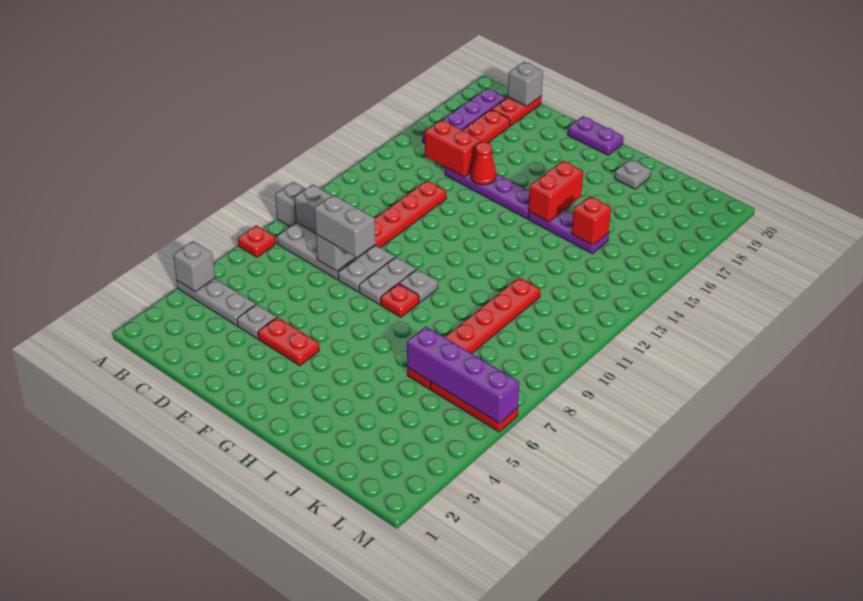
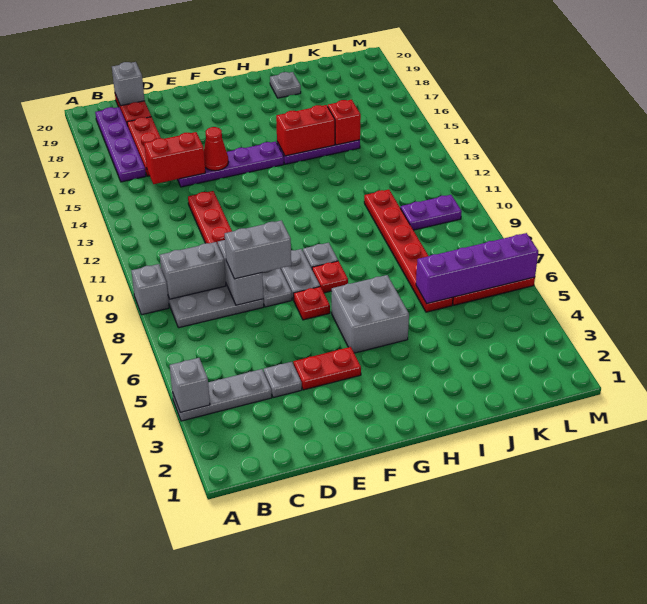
red 1x1 plate [238,225,276,257] -> red 1x1 plate moved to [294,287,330,320]
purple 1x2 plate [568,116,624,155] -> purple 1x2 plate moved to [400,195,462,230]
none -> grey 2x2 brick [332,275,409,353]
red 1x2 brick [528,161,583,222] -> red 1x2 brick turned to [276,105,335,156]

